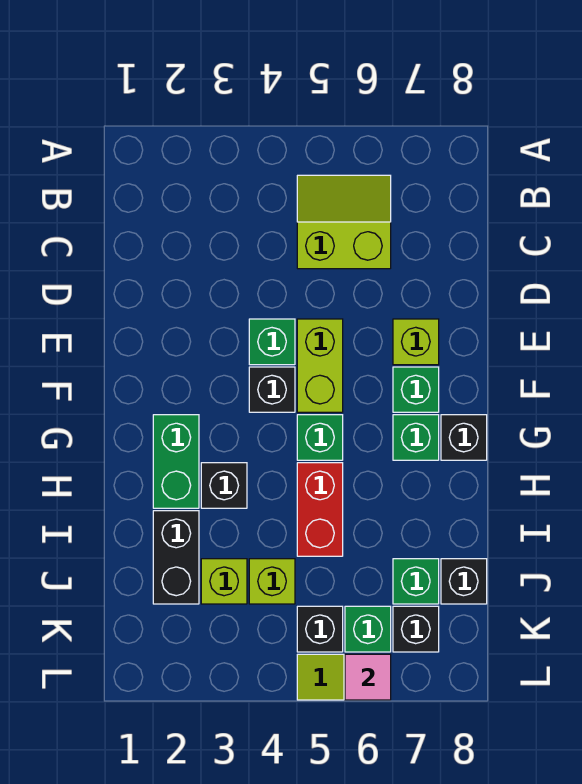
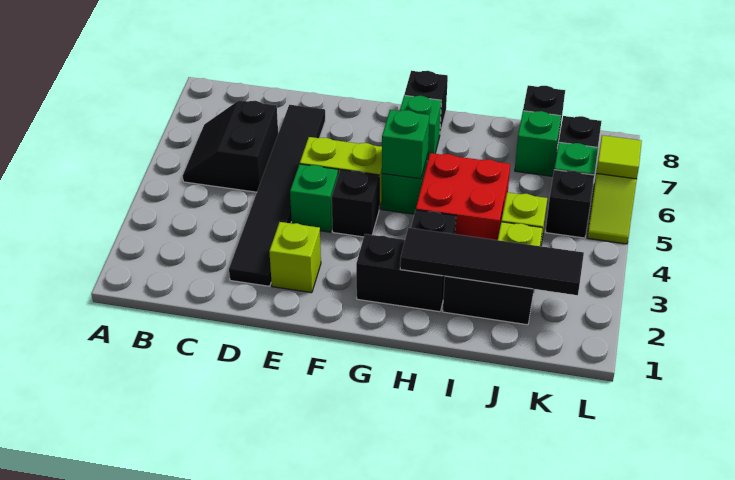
lime 2x2 slope [297,175,391,269] -> black 2x2 slope [183,100,278,192]
none -> black 1x6 tile [229,105,325,286]
lime 1x1 brick [393,319,439,365] -> lime 1x1 brick moved to [269,222,321,293]
green 1x1 brick [393,367,439,412] -> green 1x1 brick moved to [382,110,430,179]
green 1x2 brick [153,415,199,508] -> black 1x2 brick [356,234,445,312]
none -> black 1x4 tile [400,228,584,295]
red 1x2 brick [297,463,343,556] -> red 2x2 brick [416,153,510,240]
pink 1x1 tile [345,654,391,700] -> lime 1x1 tile [597,135,642,179]

